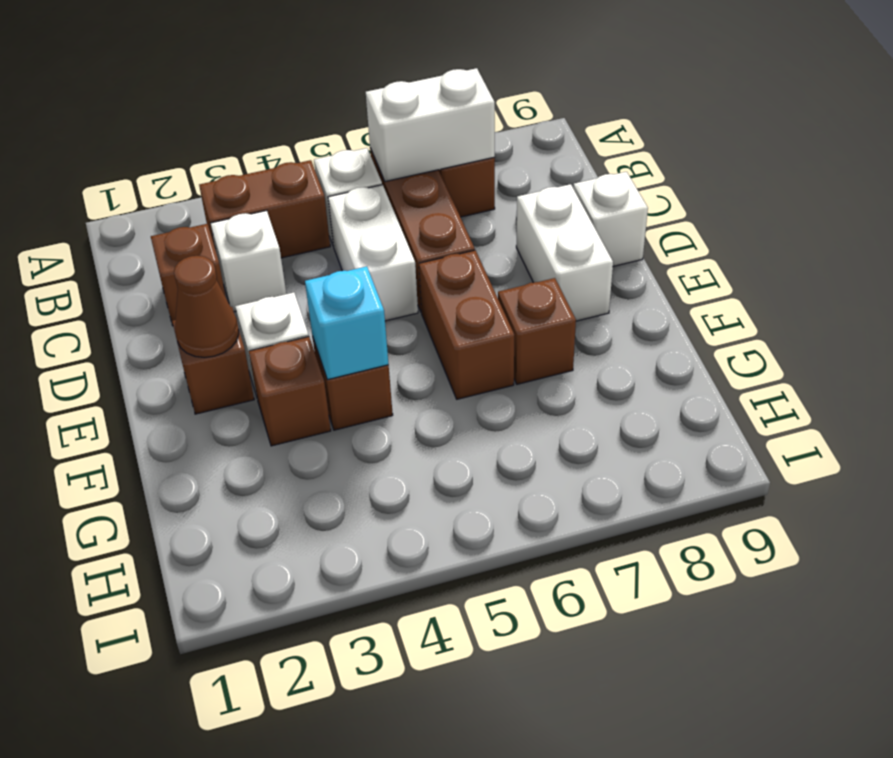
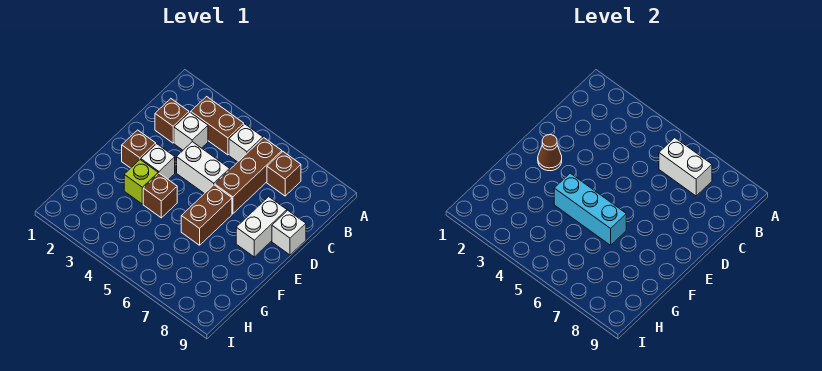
white 1x2 brick [328,185,418,321] -> white 1x2 brick turned to [177,142,230,194]
brown 1x1 brick [249,337,331,446] -> lime 1x1 brick [124,160,158,204]
cyan 1x1 brick [305,266,389,380] -> cyan 1x3 brick [554,173,626,245]
brown 1x1 brick [498,278,576,384] -> none

